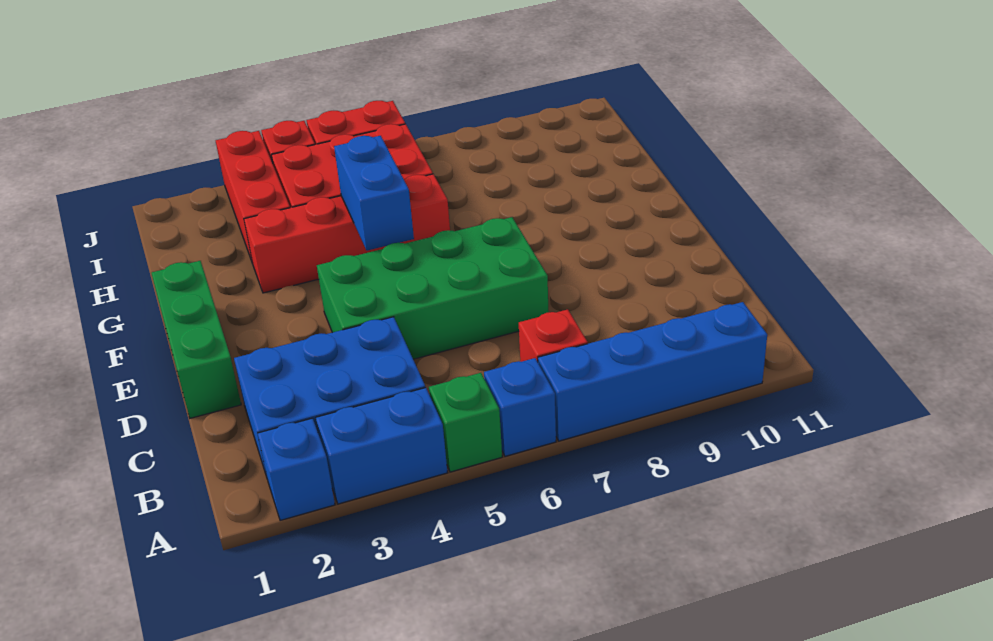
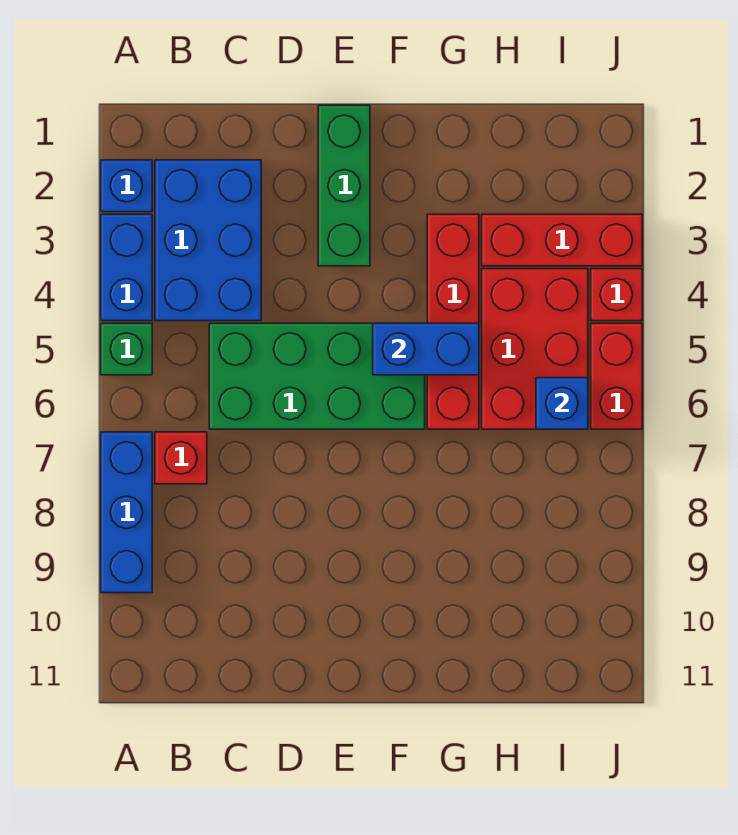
blue 1x1 brick [484,358,556,456] -> blue 1x1 brick moved to [536,378,588,429]
blue 1x4 brick [538,302,767,441] -> blue 1x3 brick [101,432,152,593]
green 1x3 brick [151,261,241,418] -> green 1x3 brick turned to [318,105,370,266]
green 2x4 brick [317,217,549,359] -> green 2x4 brick turned to [209,323,425,429]

